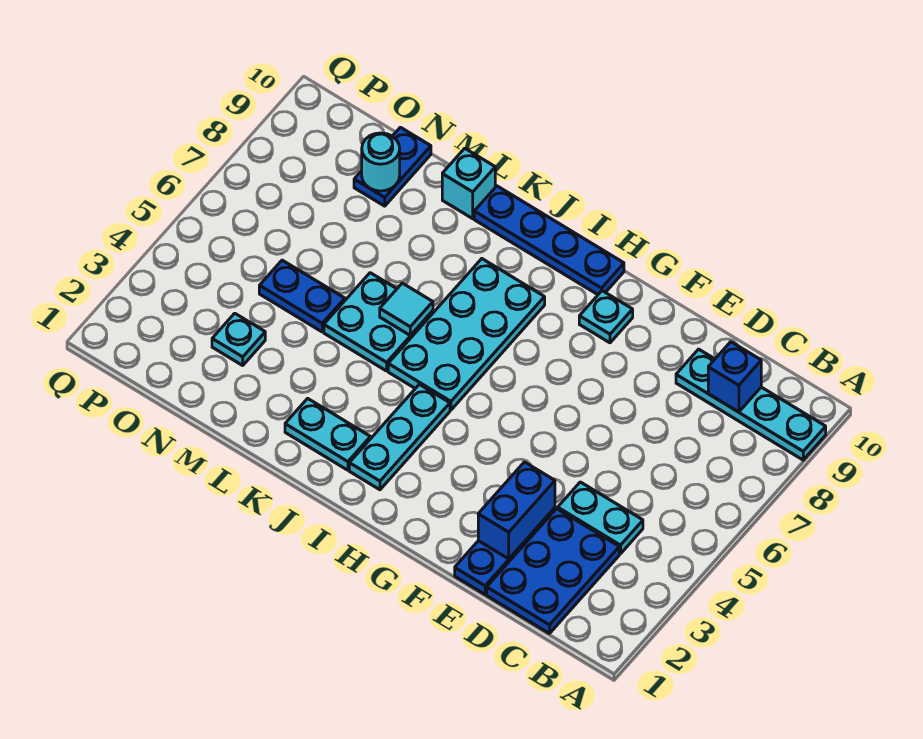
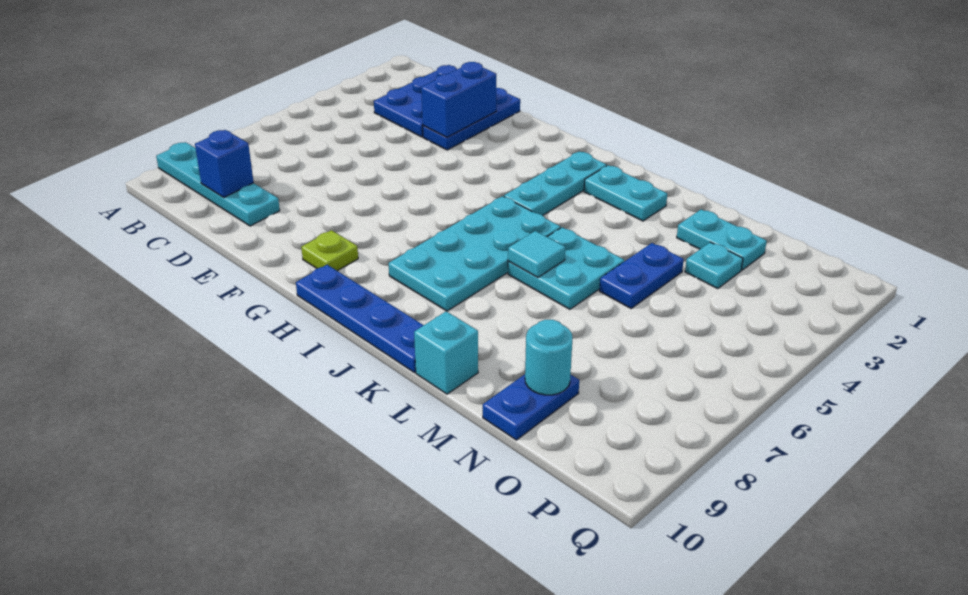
cyan 1x2 plate [558,482,643,554] -> cyan 1x2 plate moved to [677,209,767,270]
cyan 1x1 plate [579,291,633,343] -> lime 1x1 plate [301,230,358,271]
blue 1x2 plate [259,260,345,332] -> blue 1x2 plate turned to [599,243,684,308]

